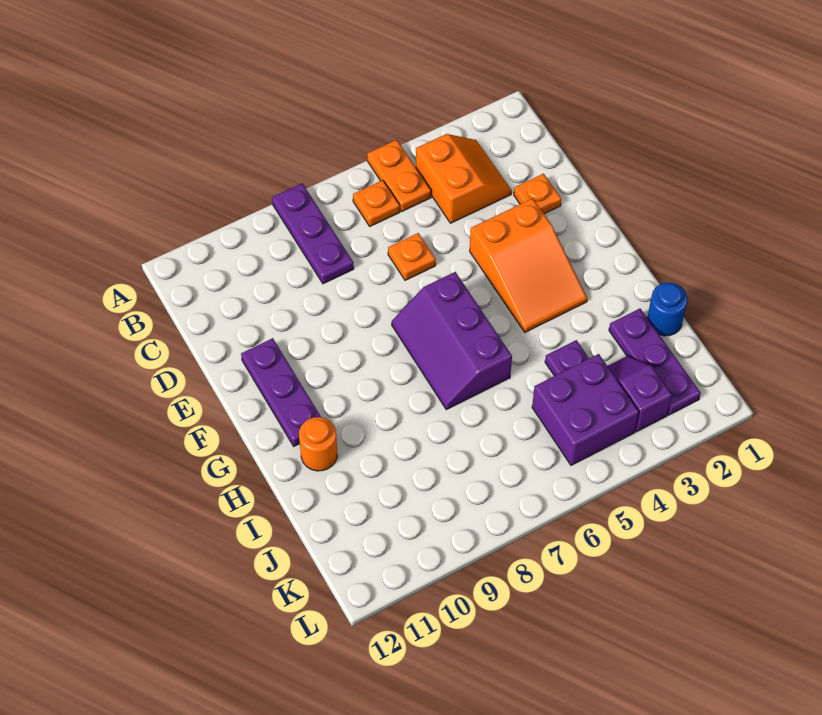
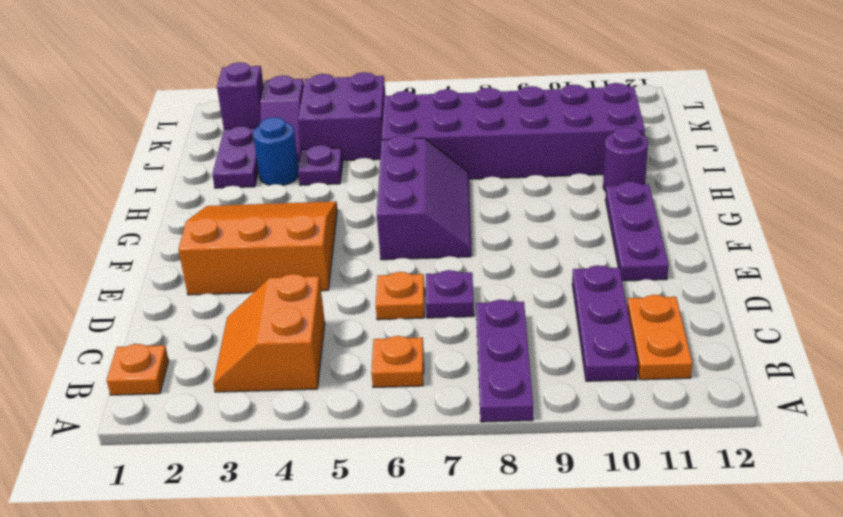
orange 1x2 plate [367,140,431,212] -> orange 1x2 plate moved to [627,295,692,380]
none -> purple 1x3 plate [572,265,638,381]
orange 1x1 plate [514,174,561,214] -> orange 1x1 plate moved to [107,344,169,395]
none -> purple 1x1 plate [426,270,474,318]
orange 2x3 slope [470,198,587,332] -> orange 3x3 slope [178,201,337,295]
orange 1x1 round brick [299,417,338,471] -> purple 1x1 round brick [603,127,648,191]
blue 1x1 round brick [647,283,688,336] -> blue 1x1 round brick moved to [253,117,299,185]
none -> purple 2x6 brick [382,83,645,179]
none -> purple 1x1 brick [217,62,264,129]

